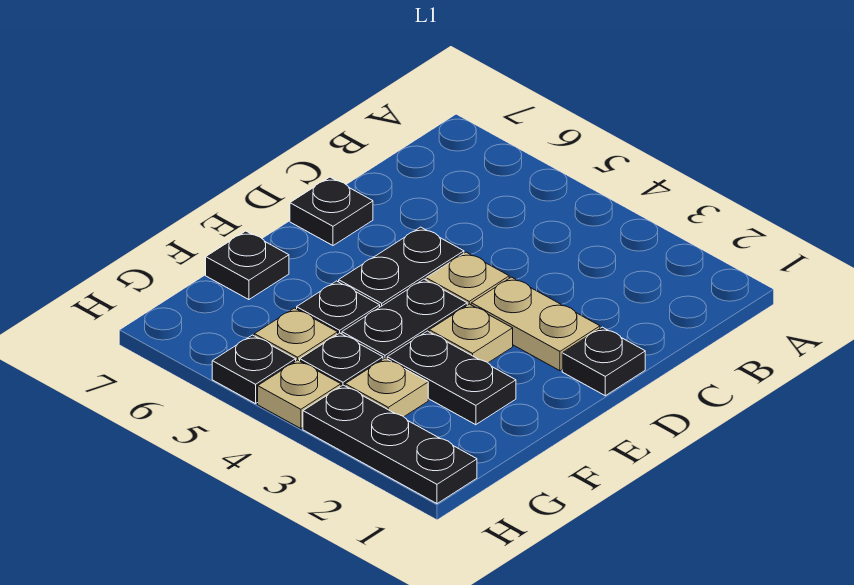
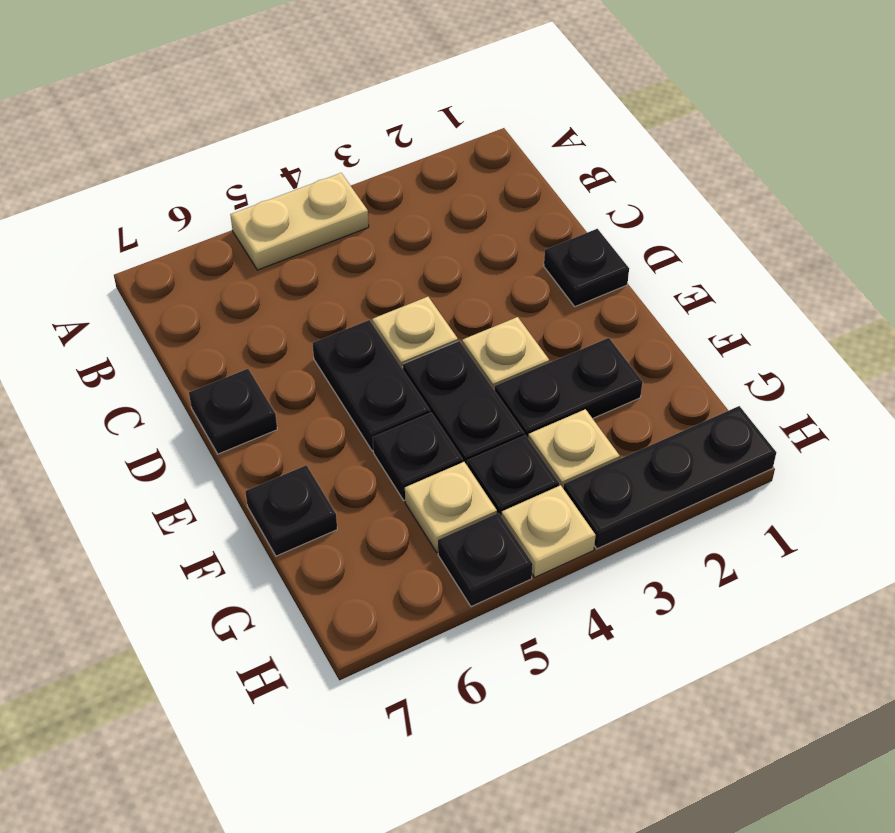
tan 1x2 plate [471,277,600,371] -> tan 1x2 plate moved to [230,173,369,270]

